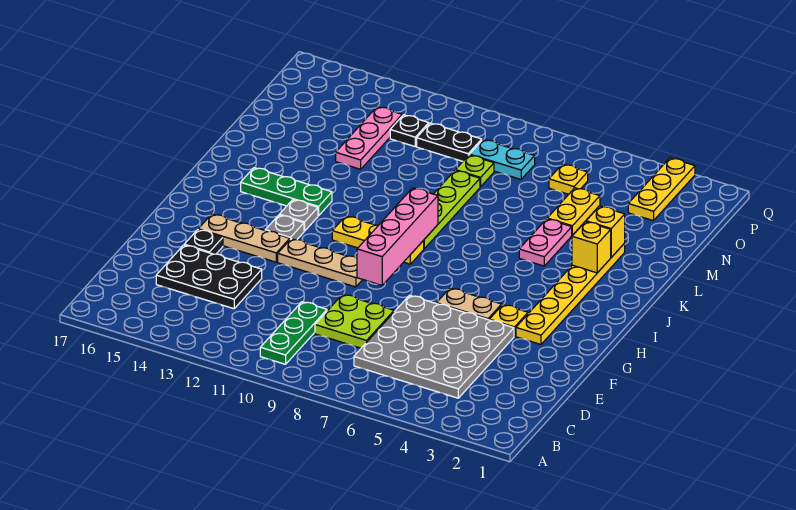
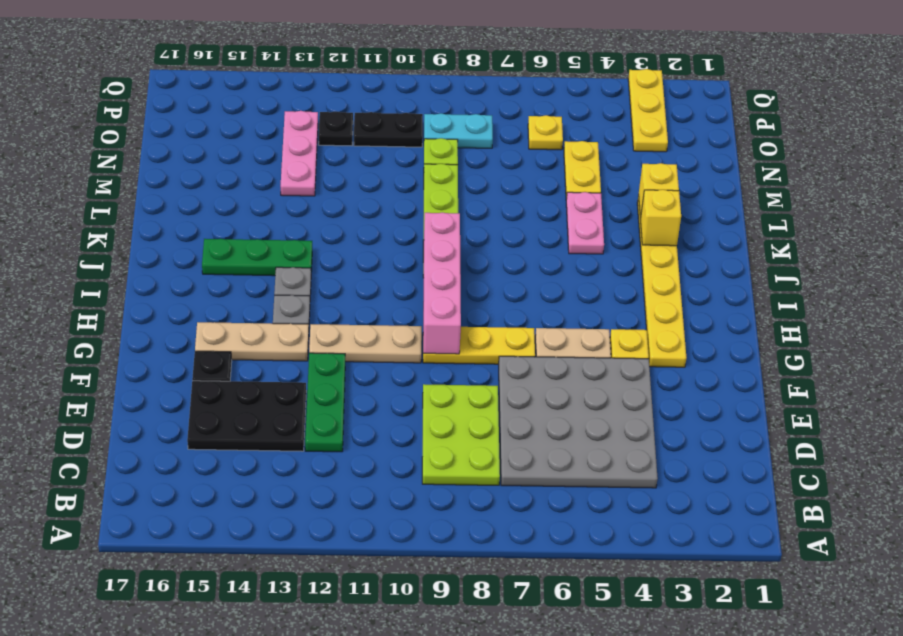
green 1x3 plate [260,302,327,364] -> green 1x3 plate moved to [305,353,345,452]
lime 2x2 plate [315,294,394,348] -> lime 2x3 plate [422,384,500,485]
yellow 1x3 plate [332,216,424,264] -> yellow 1x3 plate moved to [423,327,535,364]

